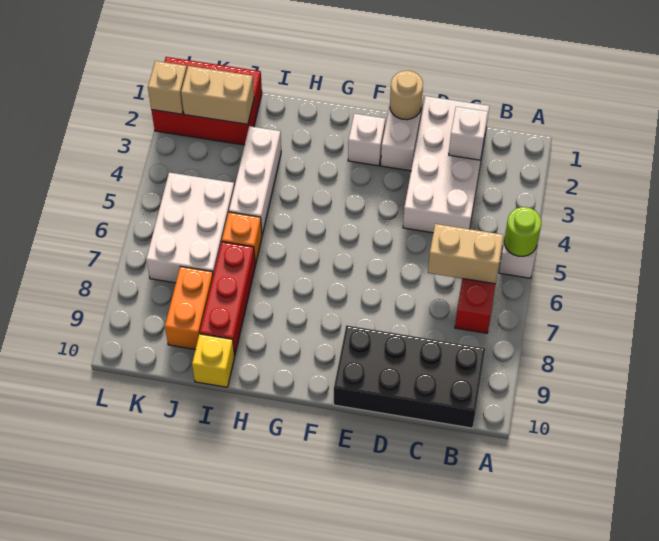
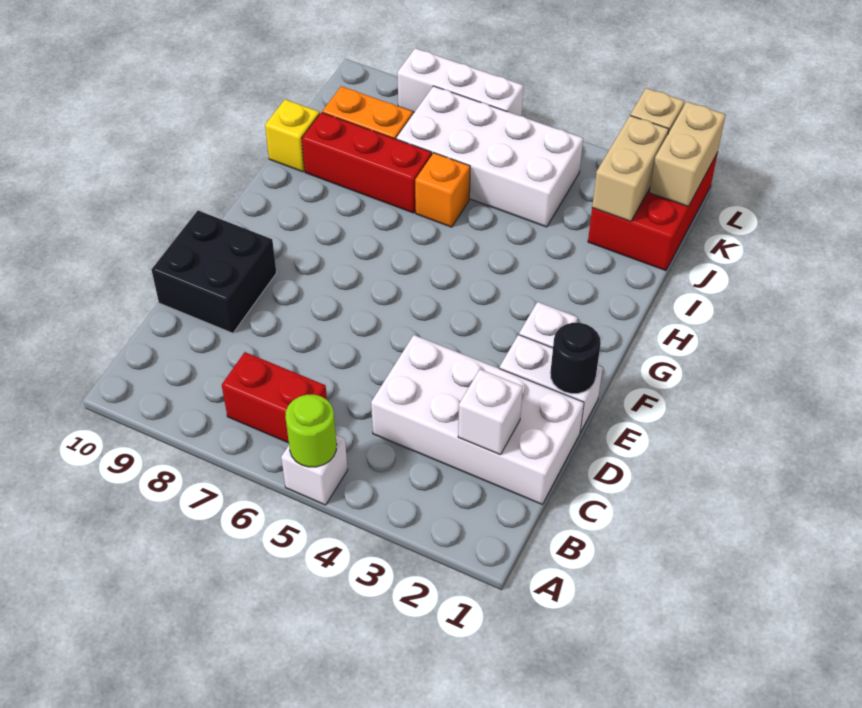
tan 1x2 brick [428,224,504,284] -> tan 1x2 brick moved to [649,102,725,206]
black 2x4 brick [334,325,486,428] -> black 2x2 brick [152,211,276,333]
tan 1x1 round brick [390,71,423,120] -> black 1x1 round brick [550,323,601,394]
white 1x3 brick [229,126,281,235] -> white 1x3 brick moved to [397,48,523,116]
white 2x3 brick [146,173,234,283] -> white 2x4 brick [397,86,583,227]

